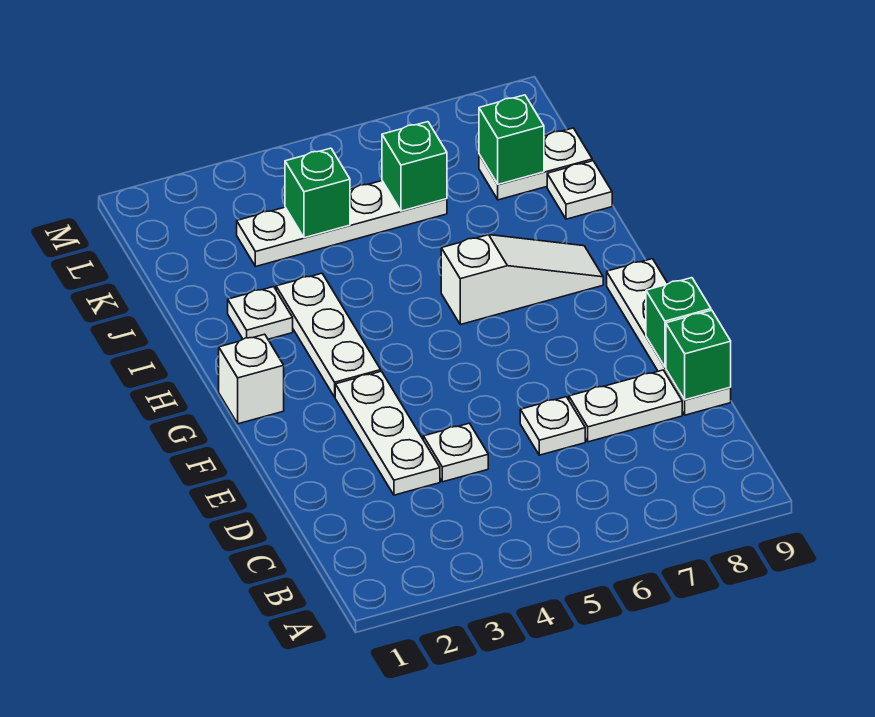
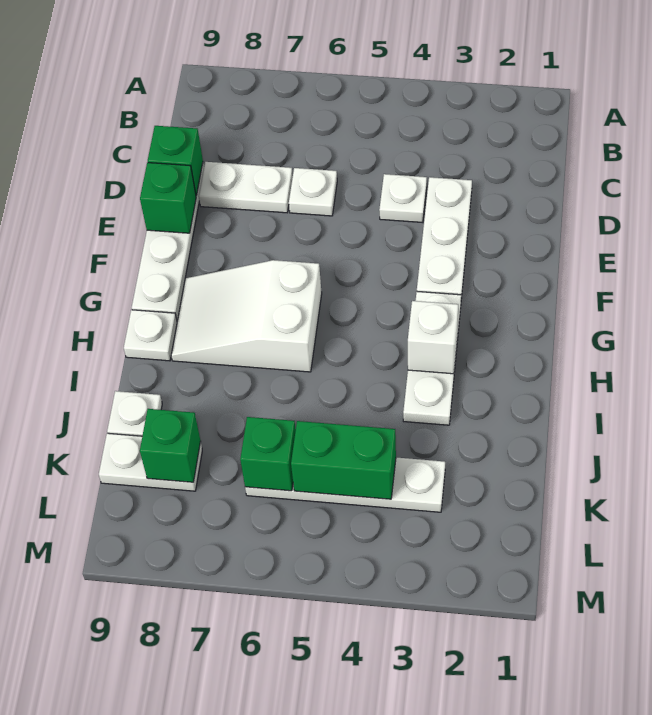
white 1x1 brick [219,334,284,424] -> white 1x1 brick moved to [408,301,458,374]
white 1x3 slope [441,235,603,325] -> white 2x3 slope [171,260,322,372]
white 1x1 plate [228,287,293,339] -> white 1x1 plate moved to [124,310,177,361]
green 1x1 brick [285,148,350,238] -> green 1x2 brick [291,421,396,499]

